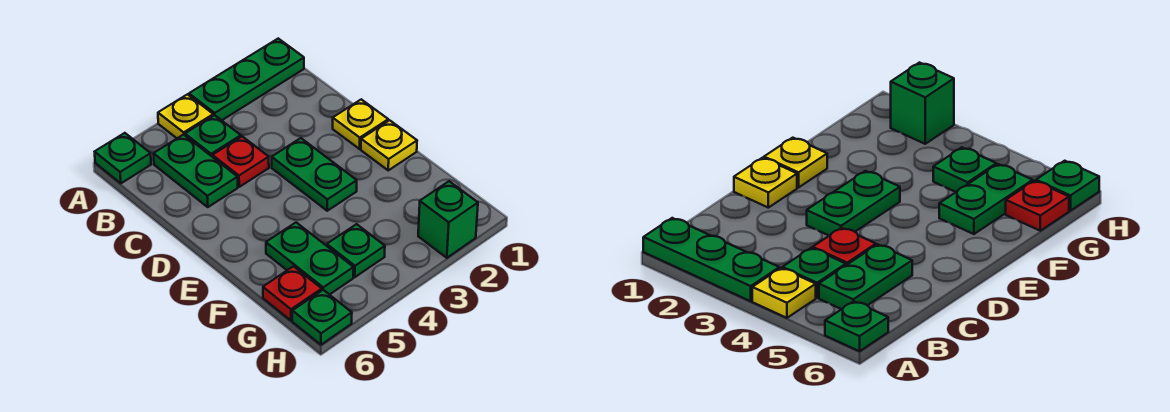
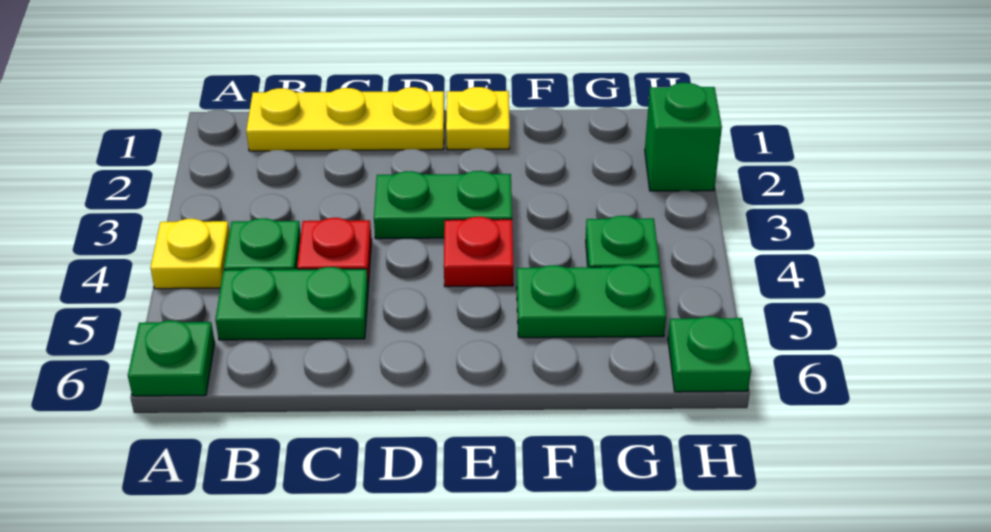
green 1x3 plate [189,39,304,120] -> none
yellow 1x1 plate [333,99,388,149] -> yellow 1x3 plate [246,87,445,151]
red 1x1 plate [263,266,322,321] -> red 1x1 plate moved to [444,217,513,287]

